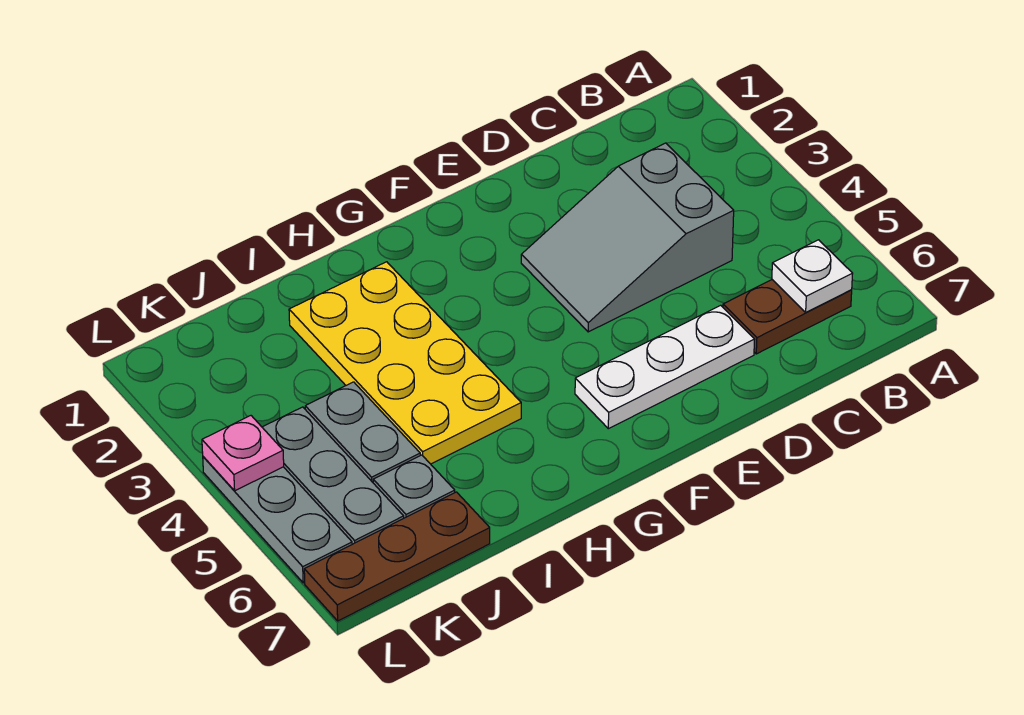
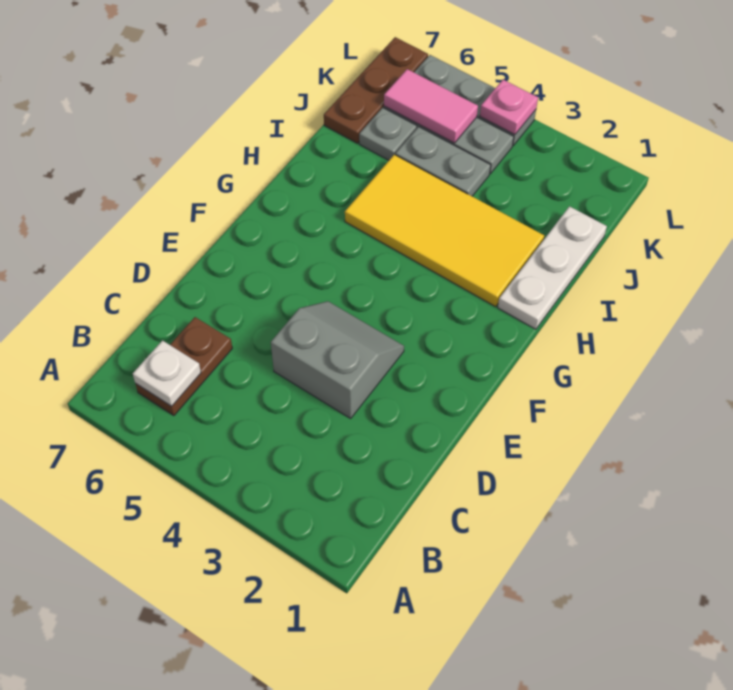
grey 2x3 slope [521,143,734,332] -> grey 2x2 slope [271,301,404,418]
white 1x3 plate [575,305,755,429] -> white 1x3 plate moved to [498,206,607,329]
yellow 2x4 plate [289,262,521,464] -> yellow 2x4 tile [345,155,544,307]
none -> pink 1x2 tile [384,69,478,143]

